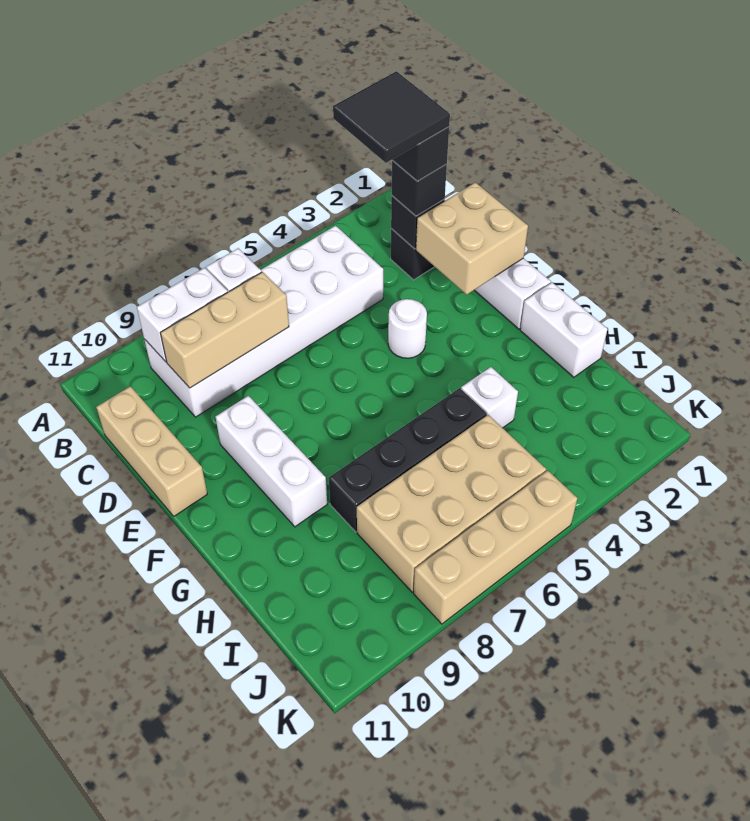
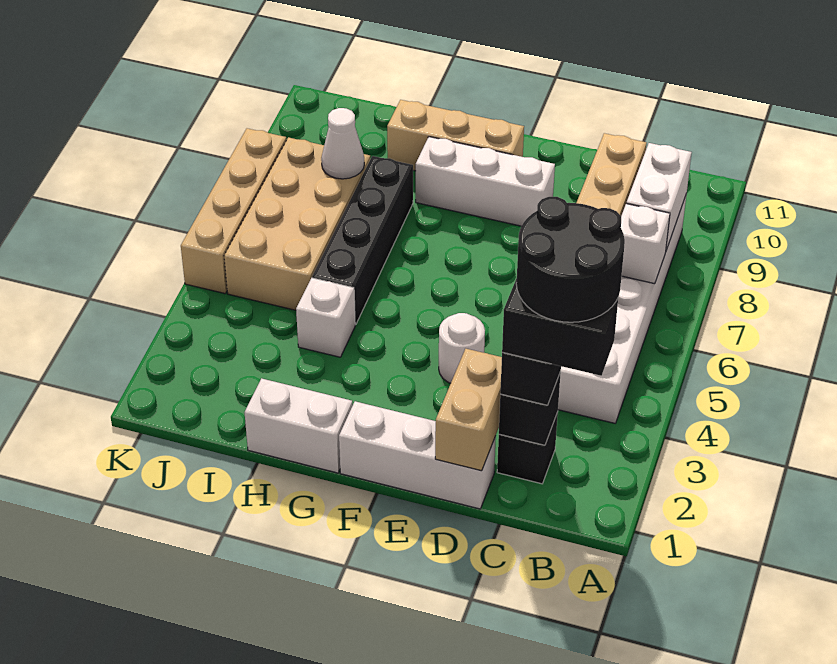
black 2x2 tile [333,71,450,163] -> black 2x2 round brick [516,197,625,322]
tan 1x3 brick [96,386,207,516] -> tan 1x3 brick moved to [387,100,524,171]
tan 2x2 brick [416,182,528,294] -> tan 1x2 brick [435,349,502,471]
none -> white 1x1 cone [321,108,364,179]

